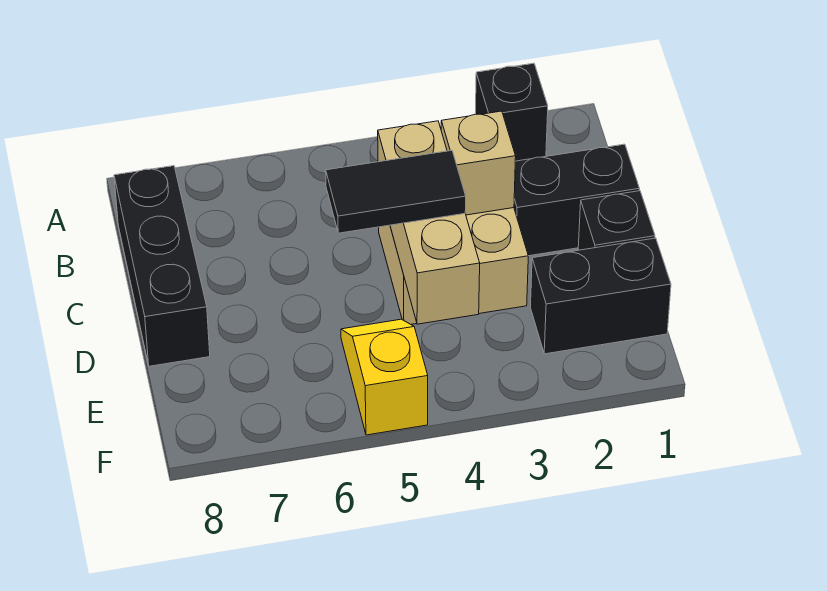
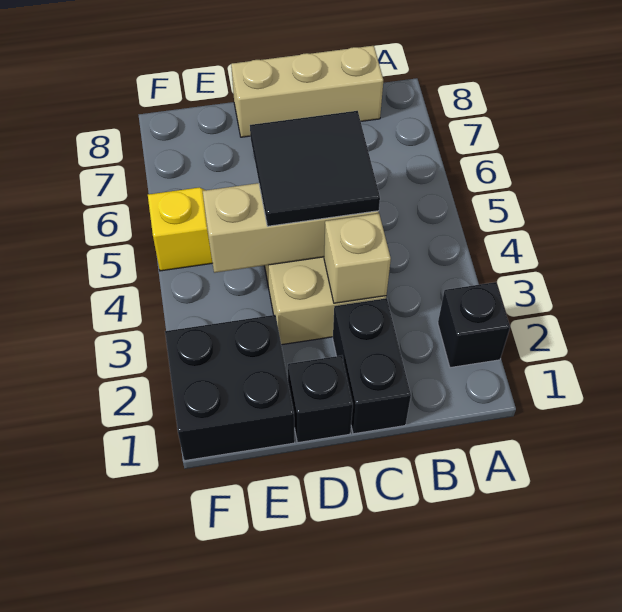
black 1x3 brick [114,166,210,366] -> tan 1x3 brick [231,46,383,137]
black 1x2 tile [326,150,466,233] -> black 2x2 tile [250,111,380,226]
black 1x2 brick [531,238,671,354] -> black 2x2 brick [165,315,295,461]

